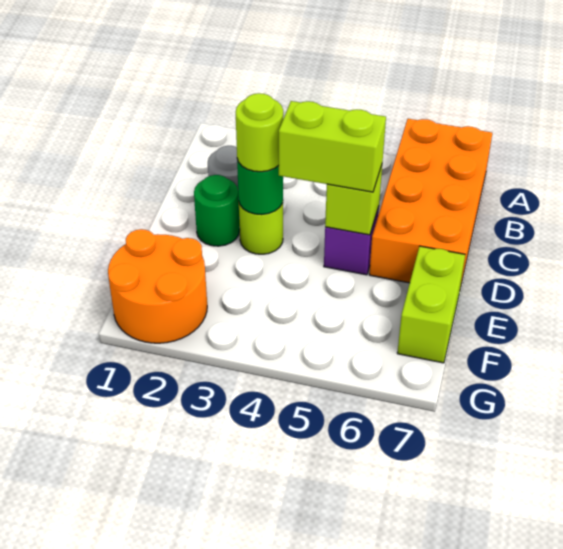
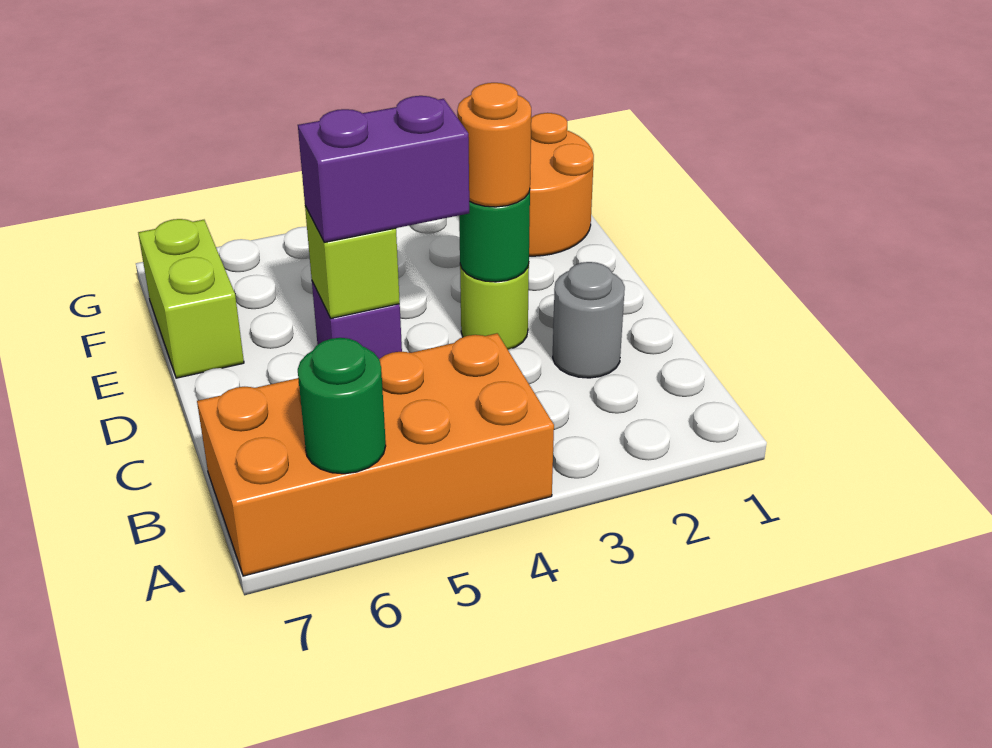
orange 2x4 brick [369,119,492,288] -> orange 2x4 brick turned to [197,333,554,576]
green 1x1 round brick [194,175,240,246] -> green 1x1 round brick moved to [298,338,386,474]
lime 1x1 round brick [236,93,283,172] -> orange 1x1 round brick [457,83,531,207]
lime 1x2 brick [279,101,386,192] -> purple 1x2 brick [298,96,469,242]

